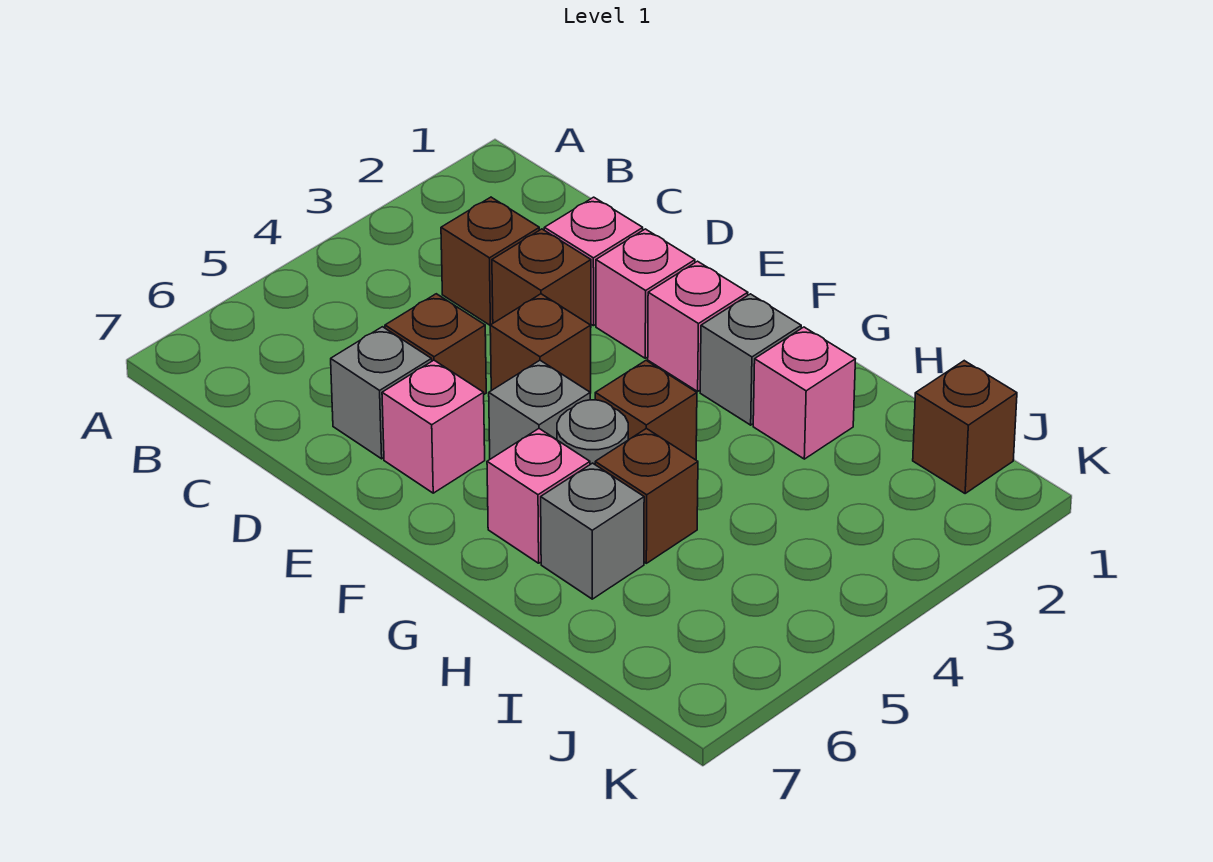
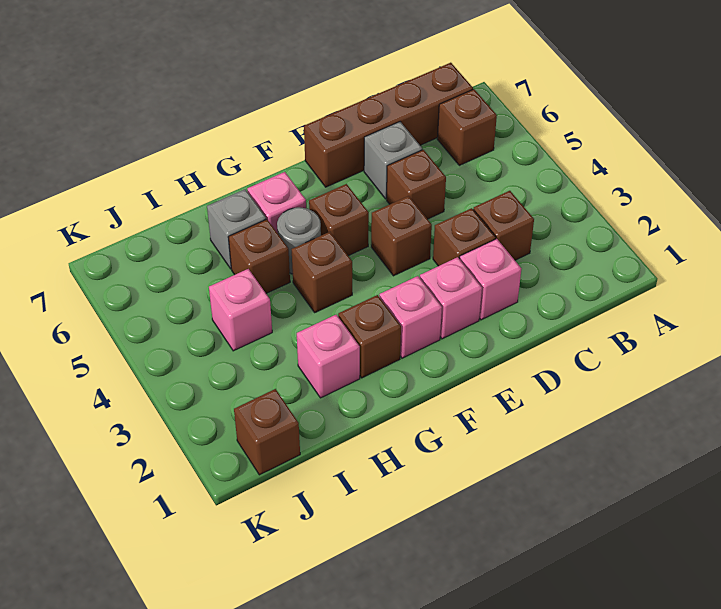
none -> brown 1x1 brick [437,89,497,165]
none -> brown 1x4 brick [304,63,473,187]
pink 1x1 brick [382,360,485,493] -> pink 1x1 brick moved to [209,269,272,351]
grey 1x1 brick [489,360,590,459] -> brown 1x1 brick [309,184,369,256]
grey 1x1 brick [700,294,801,425] -> brown 1x1 brick [338,295,401,378]

